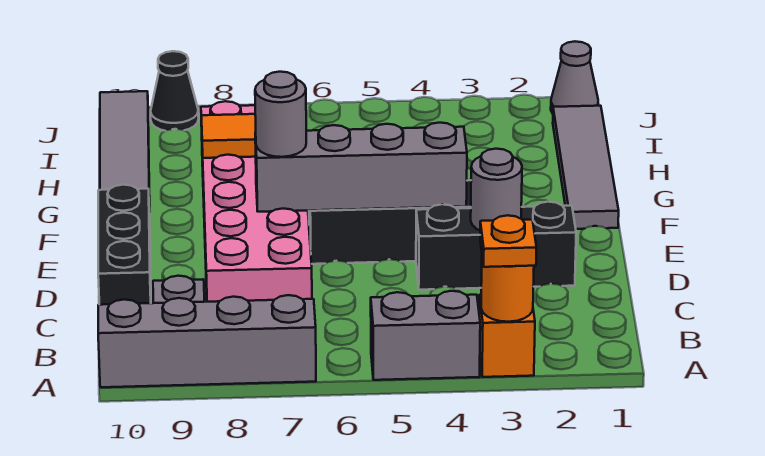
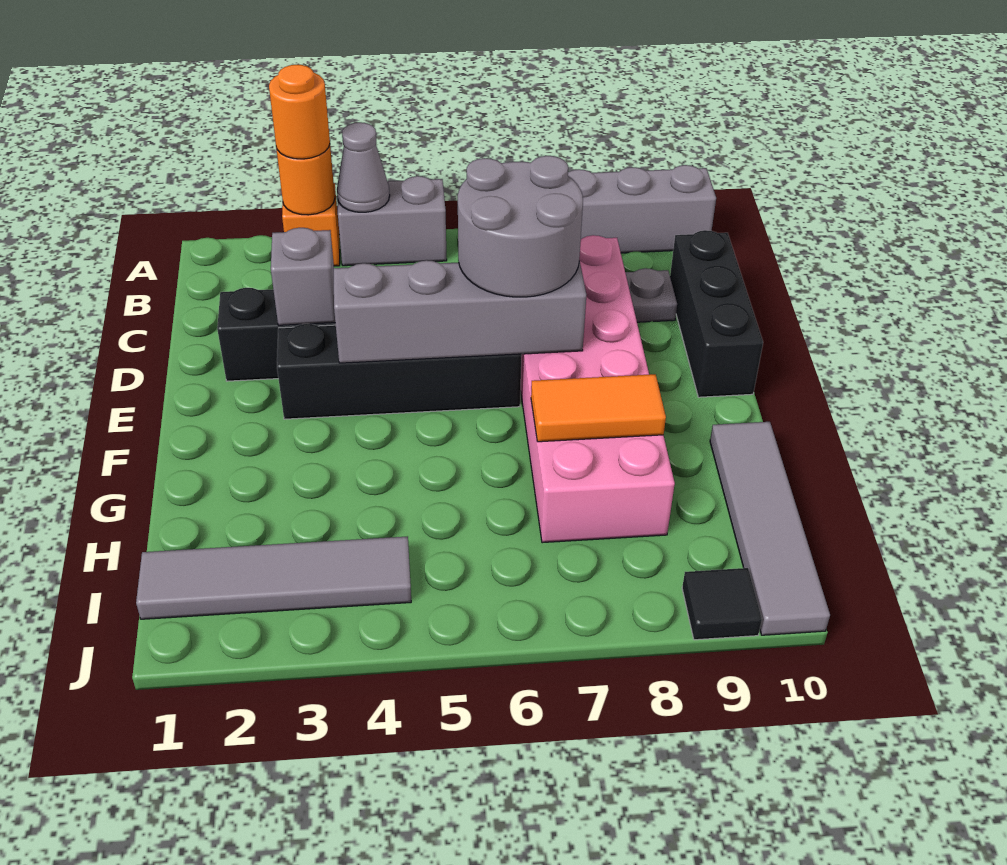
orange 1x1 plate [480,215,536,267] -> orange 1x1 round brick [269,65,330,159]
grey 1x1 round brick [471,149,522,230] -> grey 1x1 brick [271,228,335,325]
grey 1x1 round brick [255,72,306,157] -> grey 2x2 round brick [458,156,583,297]
grey 1x4 tile [553,105,619,229] -> grey 1x4 tile turned to [136,536,411,619]
grey 1x1 cone [551,41,598,114] -> grey 1x1 cone moved to [337,122,390,212]
black 1x1 cone [151,51,199,131] -> black 1x1 tile [682,568,762,640]

